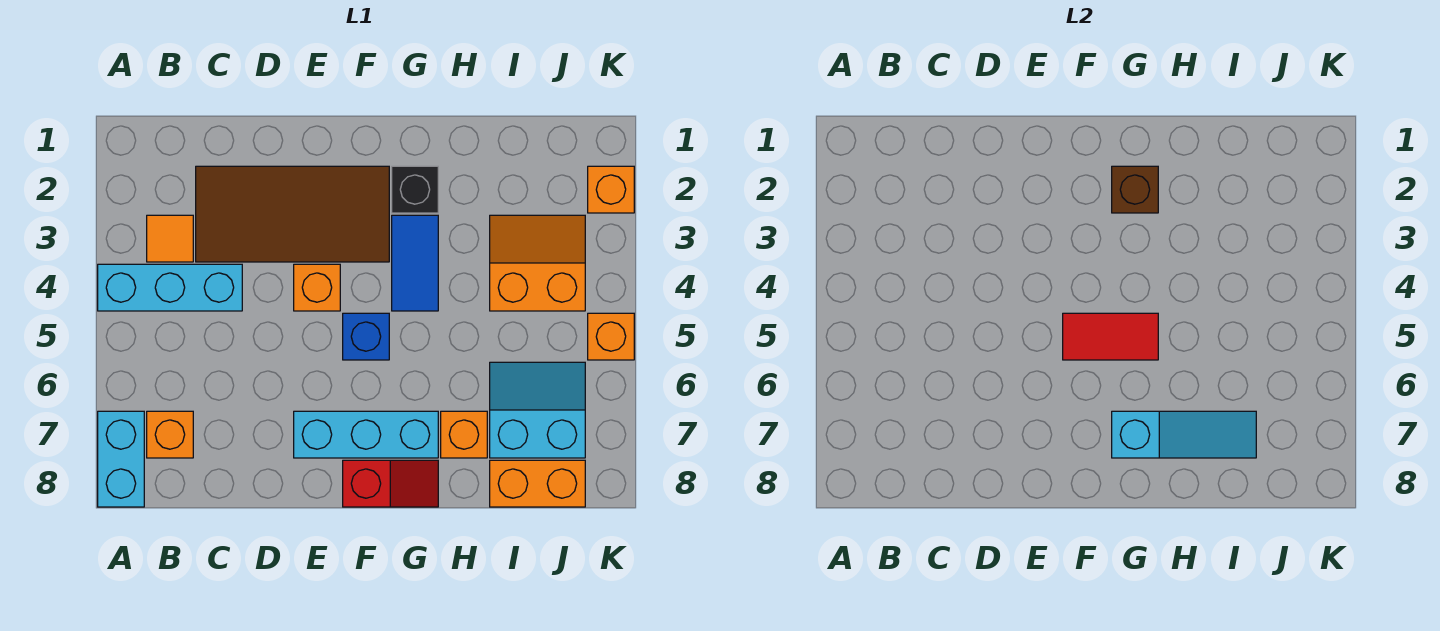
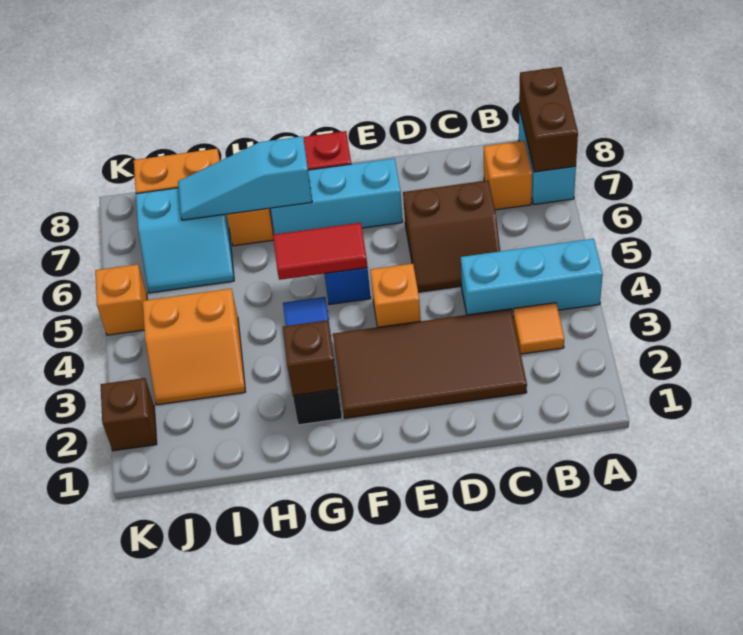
none -> brown 1x2 brick [519,67,578,172]
none -> brown 2x2 slope [403,180,500,292]
orange 1x1 brick [588,166,634,213] -> brown 1x1 brick [100,378,157,451]

